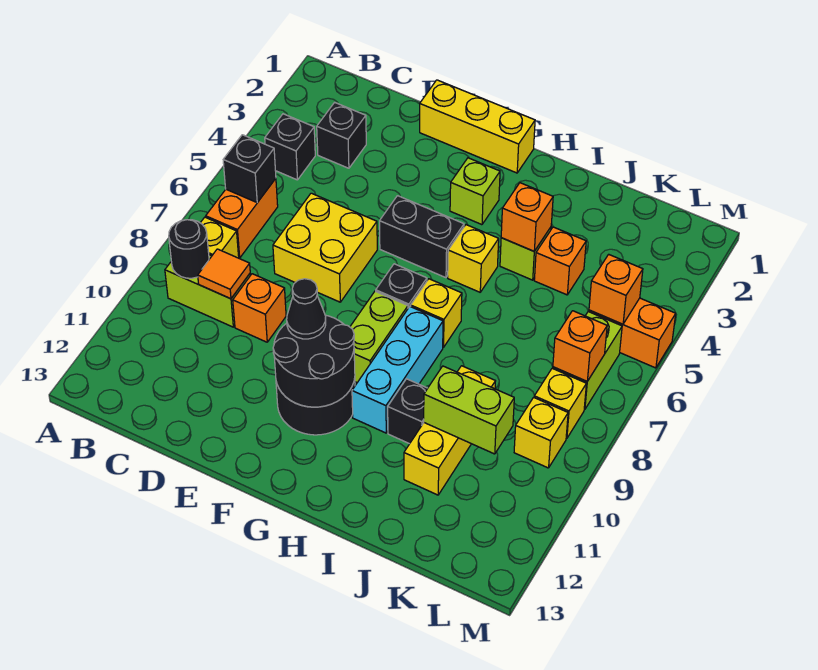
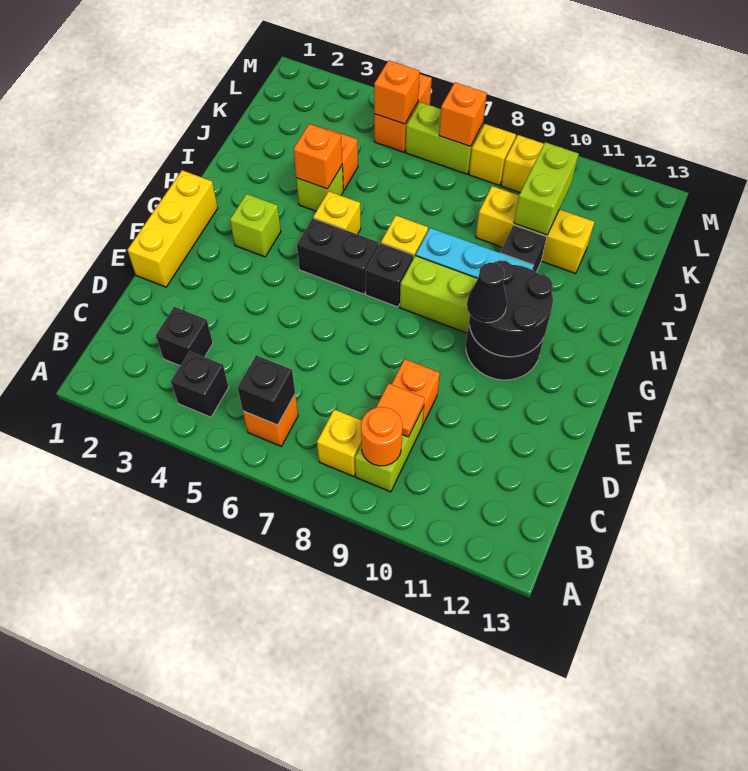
orange 1x2 brick [206,178,278,258] -> orange 1x1 brick [243,395,298,446]
black 1x1 round brick [169,220,209,278] -> orange 1x1 round brick [361,407,402,466]
yellow 2x2 brick [273,193,377,302] -> none
black 1x2 brick [380,196,464,278] -> black 1x2 brick turned to [297,218,379,294]

